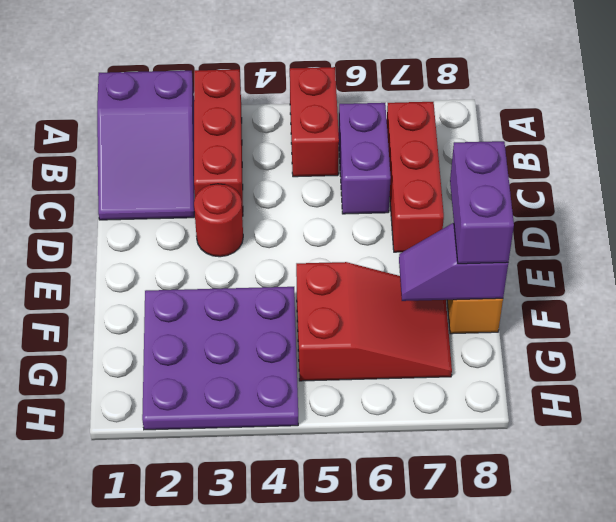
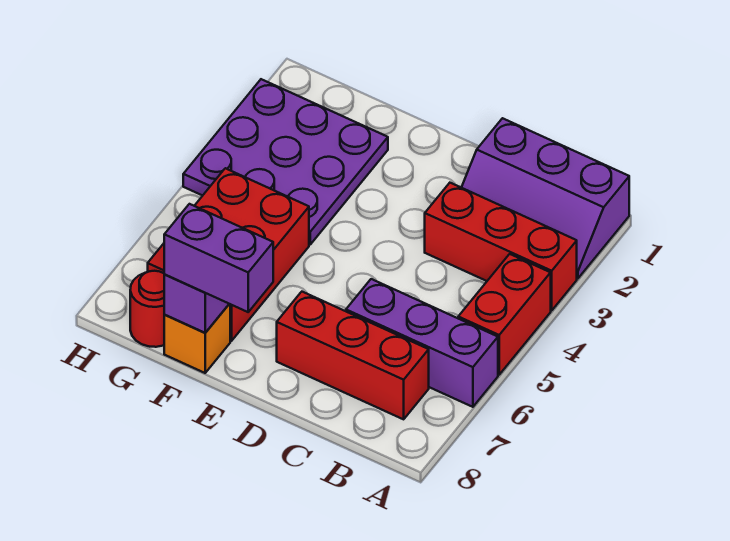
purple 2x3 slope [97,71,194,220] -> purple 2x3 slope turned to [461,118,629,278]
red 1x2 brick [290,67,339,177] -> red 1x2 brick turned to [458,254,551,375]
purple 1x2 brick [339,103,391,214] -> purple 1x3 brick [346,279,498,407]
red 1x1 round brick [194,184,243,257] -> red 1x1 round brick moved to [130,271,165,347]
red 2x3 slope [296,262,452,381] -> red 2x3 brick [148,168,309,341]

